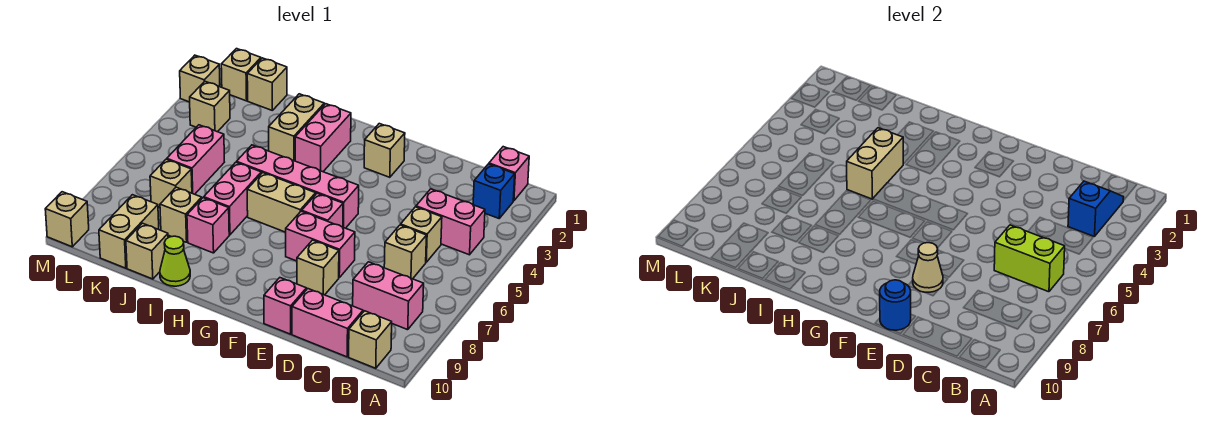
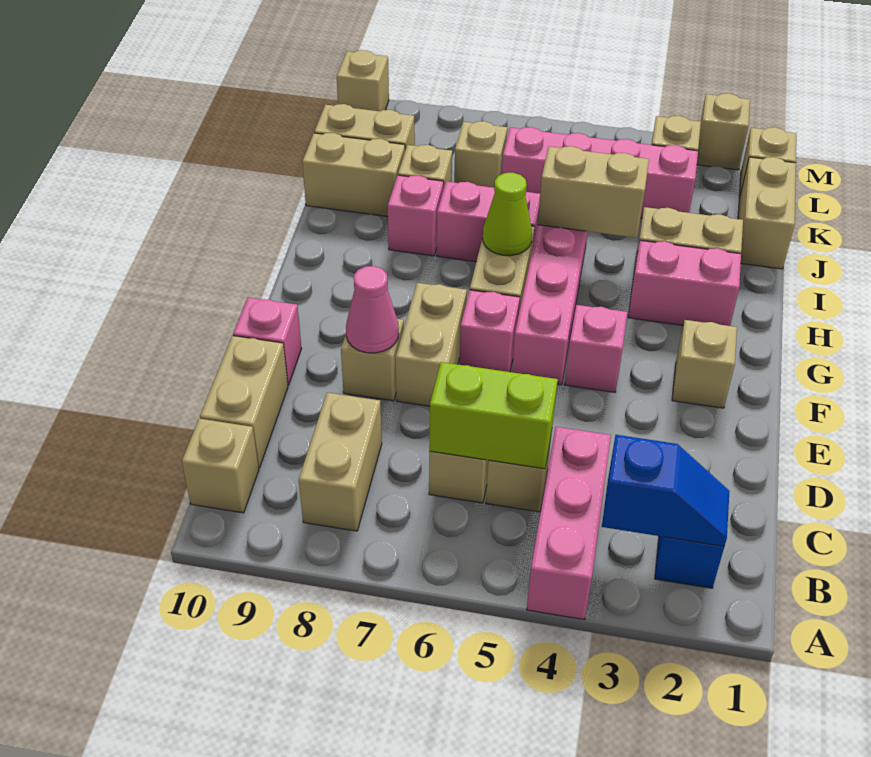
pink 1x1 brick [489,147,529,201] -> pink 1x1 brick moved to [565,305,627,392]
pink 1x2 brick [416,189,485,255] -> pink 1x3 brick [527,427,611,620]
lime 1x2 brick [994,225,1065,292] -> lime 1x2 brick turned to [429,362,558,469]
pink 1x2 brick [353,262,424,330] -> tan 1x2 brick [299,393,382,531]
pink 1x2 brick [292,289,363,357] -> tan 1x2 brick [200,336,288,468]
pink 1x2 brick [286,211,355,277] -> tan 1x2 brick [396,283,467,406]
tan 1x1 cone [913,243,943,292] -> pink 1x1 cone [346,266,399,353]
blue 1x1 round brick [880,280,911,330] -> none
lime 1x1 cone [160,236,190,286] -> lime 1x1 cone moved to [483,173,532,256]
tan 1x1 brick [126,223,168,279] -> tan 1x2 brick [302,133,405,217]
tan 1x1 brick [247,58,287,110] -> tan 1x2 brick [738,157,796,269]
pink 1x2 brick [167,125,224,194] -> pink 1x4 brick [502,127,698,218]

